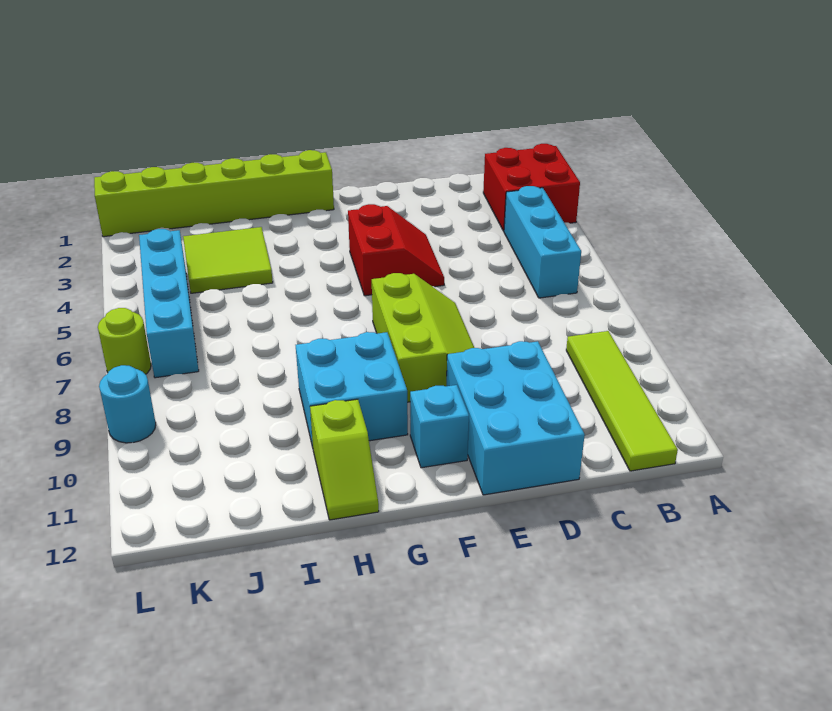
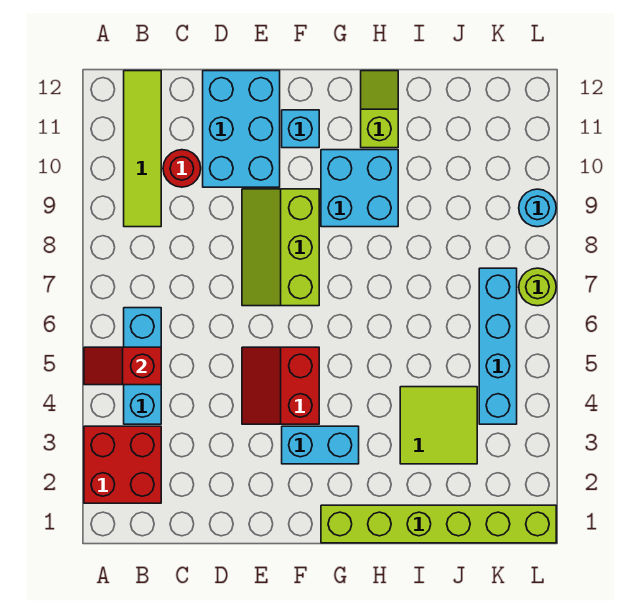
none -> red 1x2 slope [84,347,161,385]
none -> red 1x1 round brick [163,150,201,187]
none -> cyan 1x2 brick [282,426,359,464]

